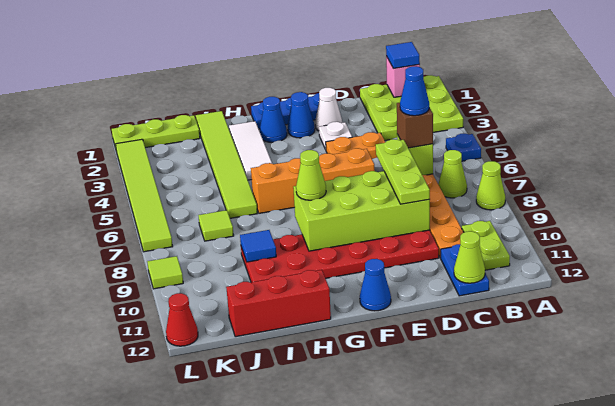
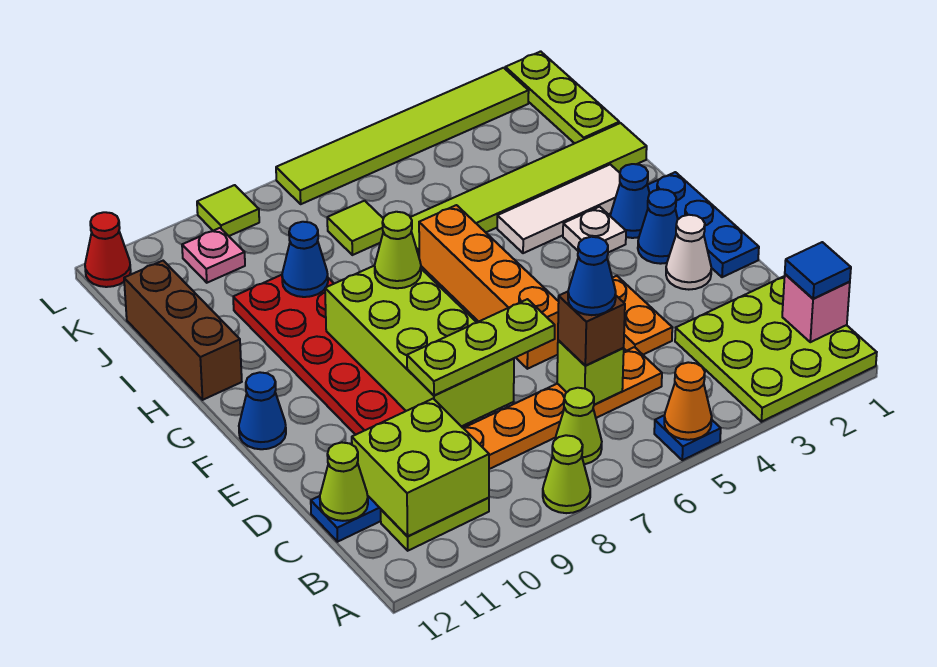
none -> orange 1x1 cone [664,362,712,440]
none -> lime 2x2 brick [352,399,489,536]
white 1x1 plate [319,122,352,149] -> white 1x1 plate moved to [563,207,626,253]
red 1x3 brick [226,270,331,337] -> brown 1x3 brick [124,261,242,400]
blue 1x1 tile [240,230,276,262] -> blue 1x1 cone [282,222,328,297]
none -> pink 1x1 plate [182,228,245,283]

